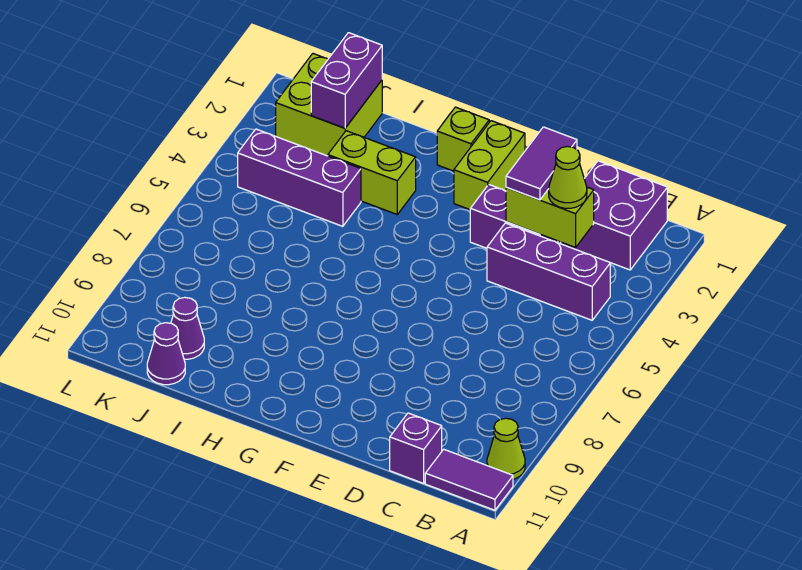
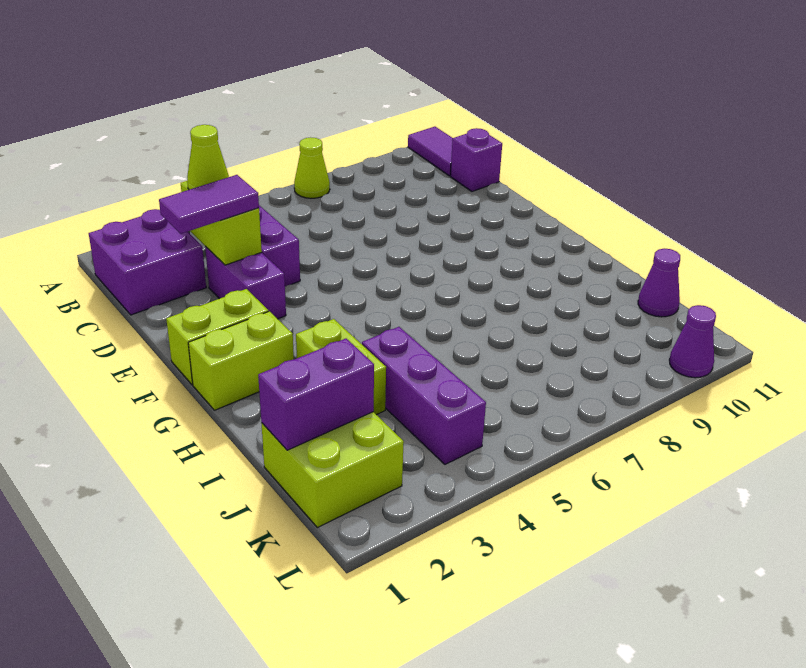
lime 1x1 cone [487,418,525,479] -> lime 1x1 cone moved to [294,137,330,198]
lime 1x1 brick [437,107,489,171] -> lime 1x2 brick [188,311,294,410]
purple 1x1 cone [171,297,204,359] -> purple 1x1 cone moved to [669,305,716,378]

